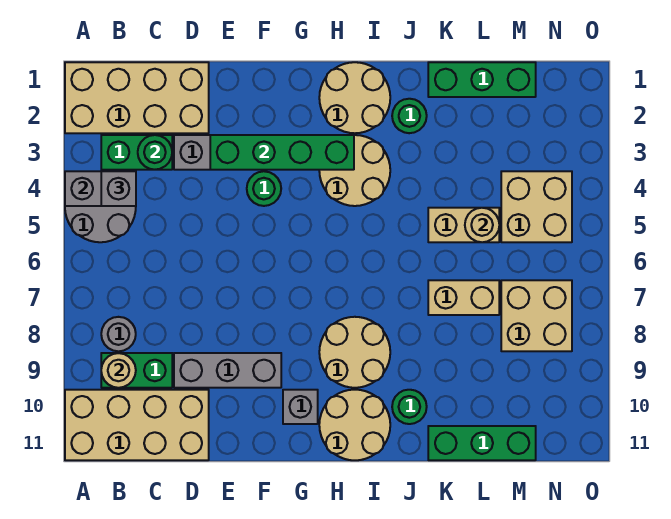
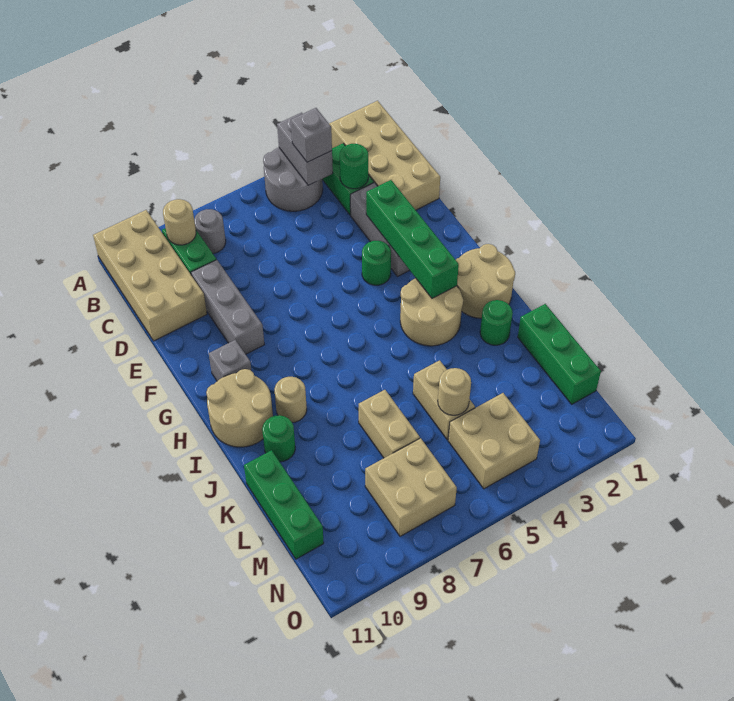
tan 2x2 round brick [319,317,390,388] -> tan 1x1 round brick [275,377,307,422]

